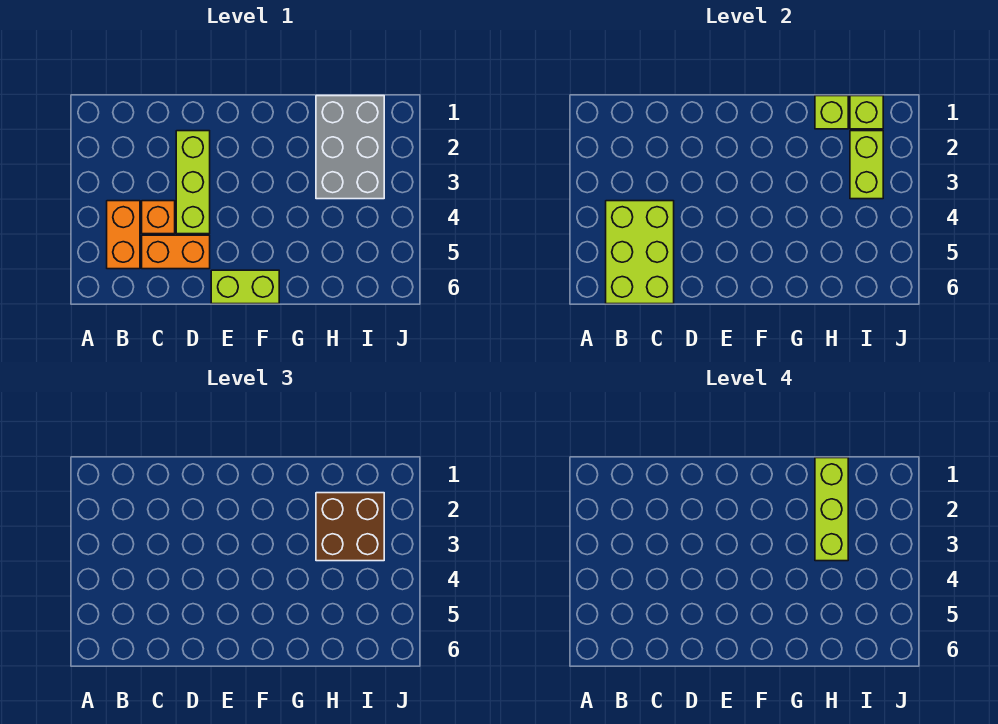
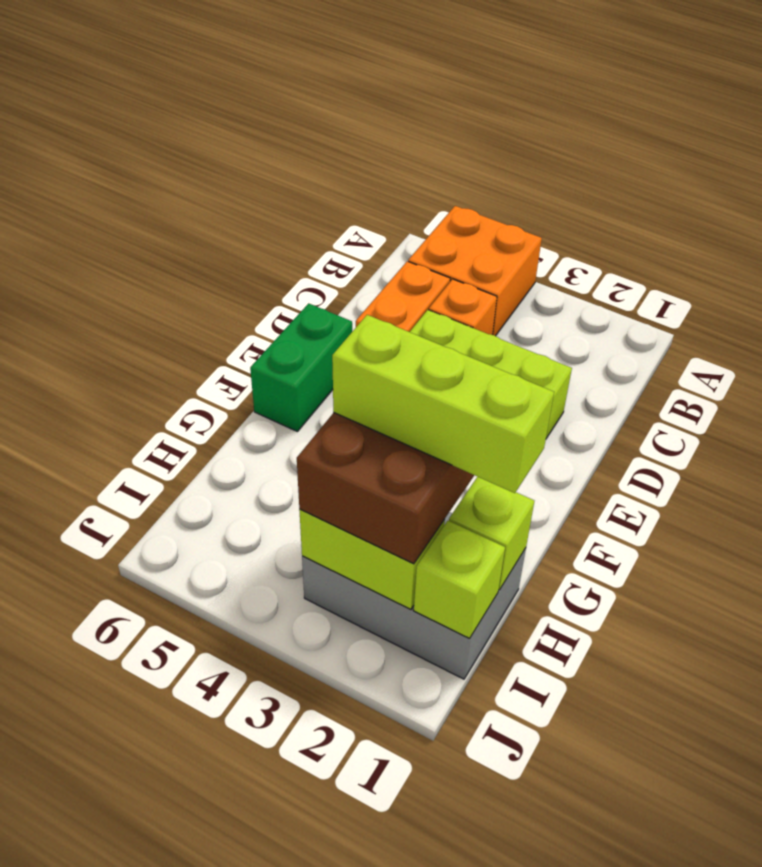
orange 1x2 brick [107,201,140,269] -> orange 2x2 brick [408,206,542,336]
lime 2x3 brick [606,201,674,304] -> none
lime 1x2 brick [211,270,279,304] -> green 1x2 brick [250,303,352,432]

